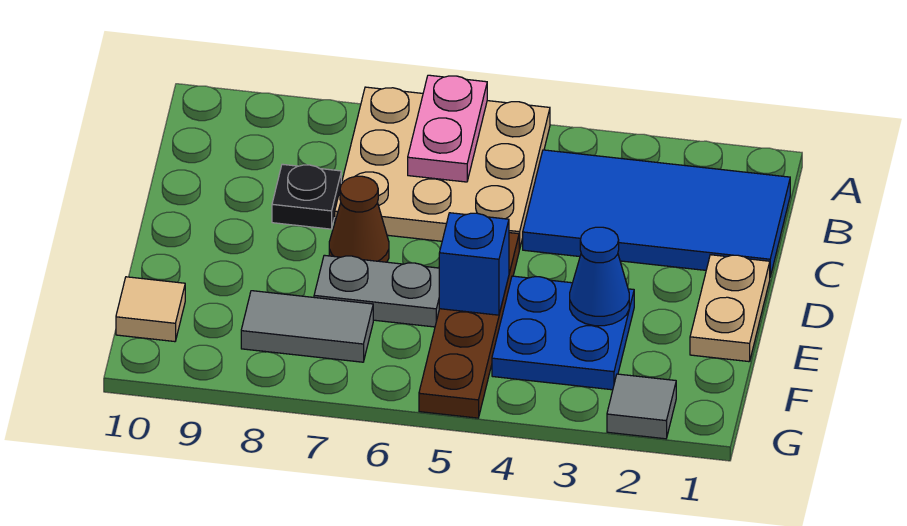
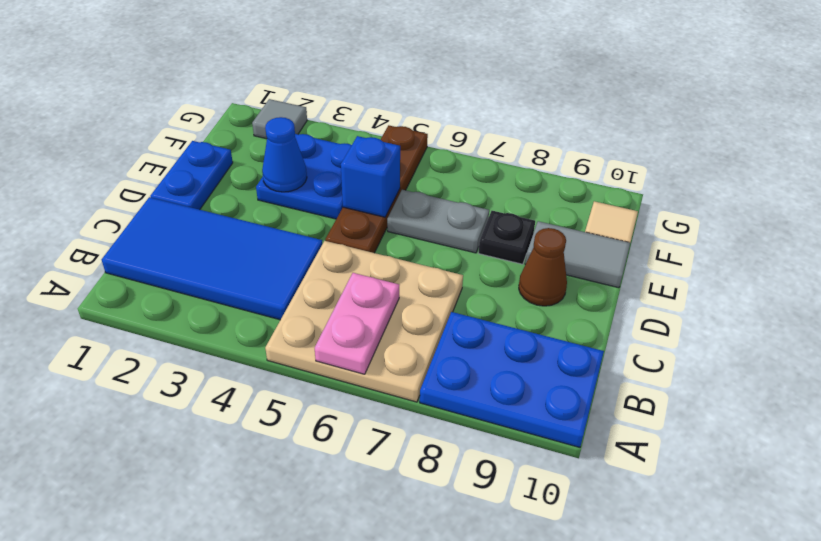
none -> blue 2x3 plate [420,312,604,447]
black 1x1 plate [272,164,341,229] -> black 1x1 plate moved to [478,211,535,264]
tan 1x2 plate [690,255,770,362] -> blue 1x2 plate [150,141,233,210]
brown 1x1 cone [329,176,389,262] -> brown 1x1 cone moved to [519,228,567,306]
grey 1x2 tile [241,291,373,362] -> grey 1x2 tile moved to [525,221,630,288]

